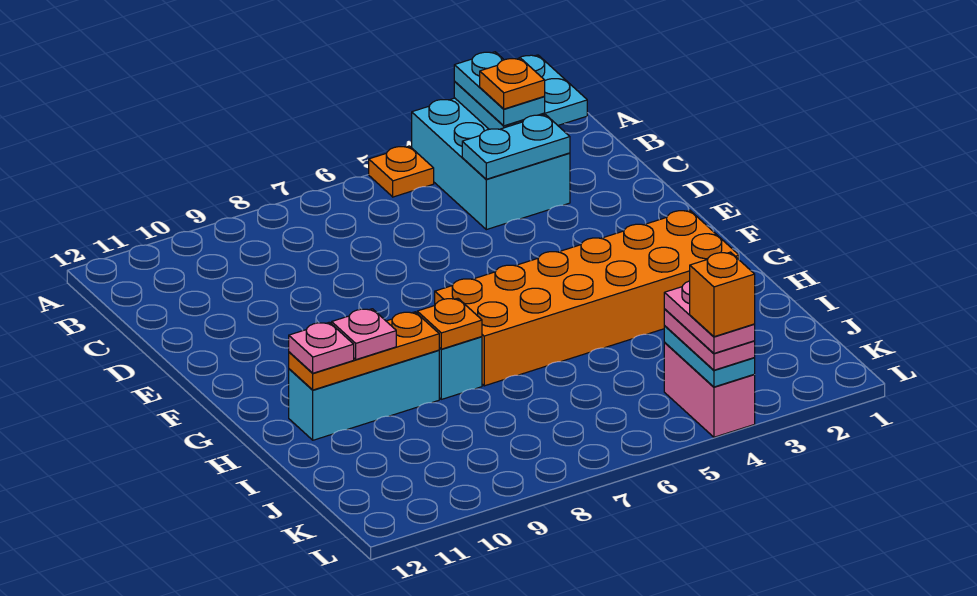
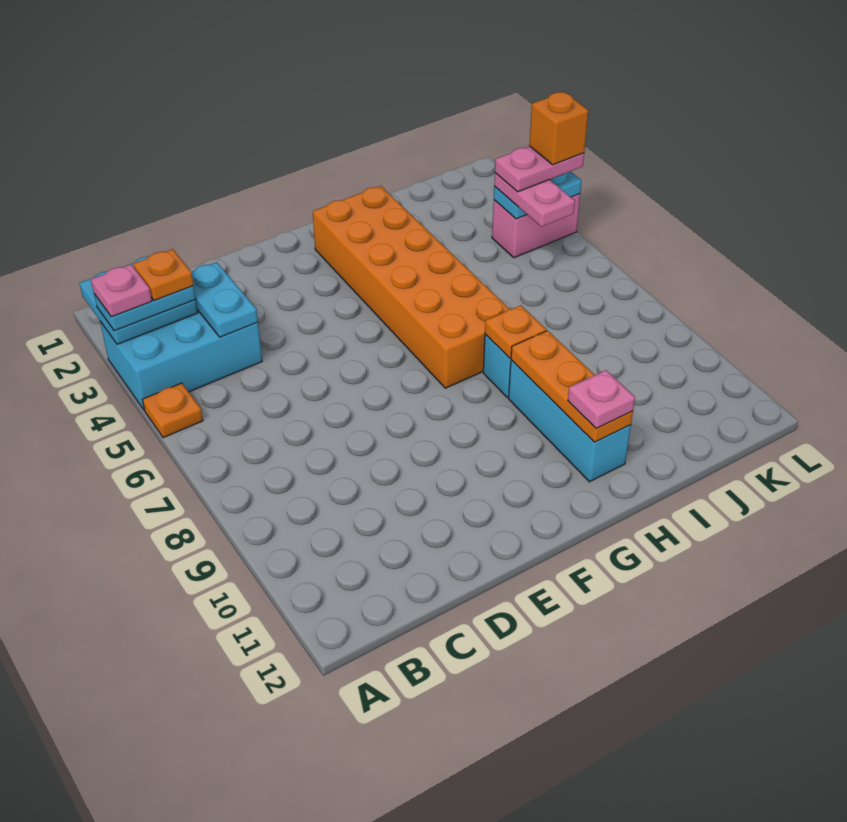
pink 1x1 plate [332,309,396,360] -> pink 1x1 plate moved to [91,265,152,317]
pink 1x2 plate [664,309,755,370] -> pink 1x2 plate turned to [494,173,575,227]

